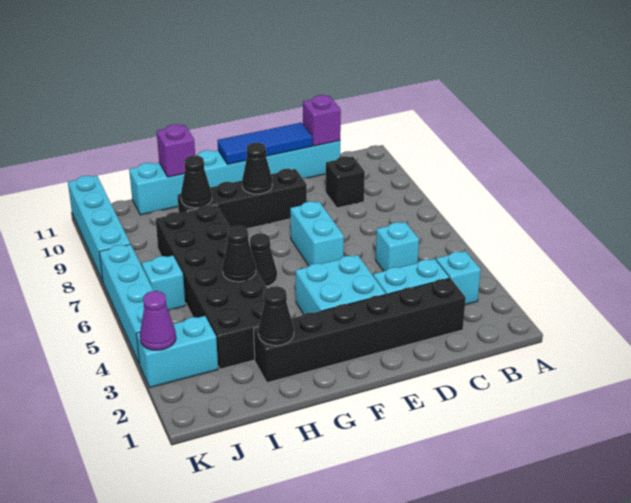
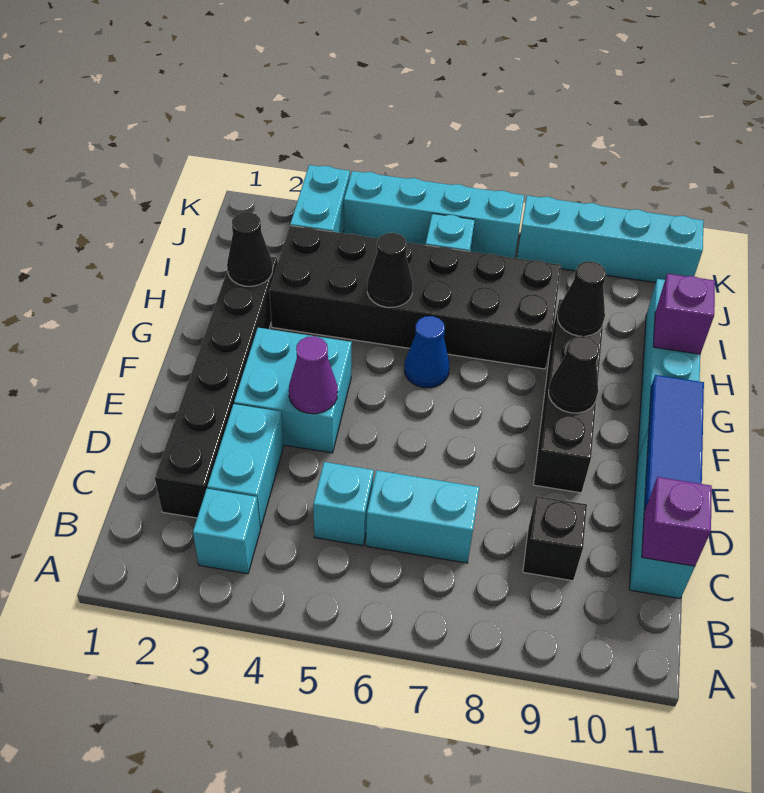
cyan 1x2 brick [290,201,344,266] -> cyan 1x2 brick moved to [366,470,479,563]
black 1x1 cone [250,233,277,286] -> blue 1x1 cone [404,316,449,388]
purple 1x1 cone [140,291,176,350] -> purple 1x1 cone moved to [289,336,338,414]

